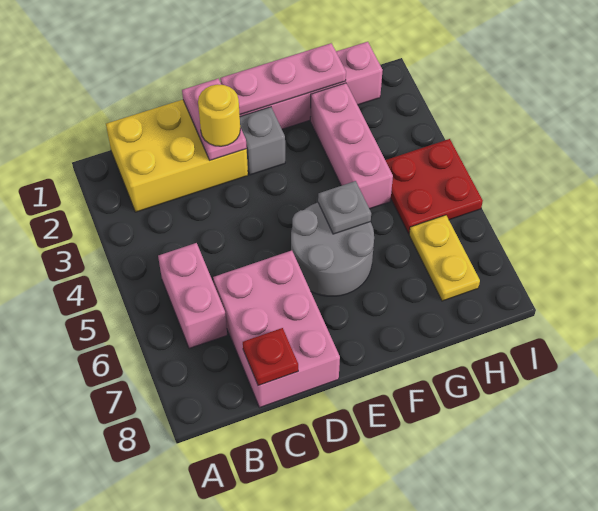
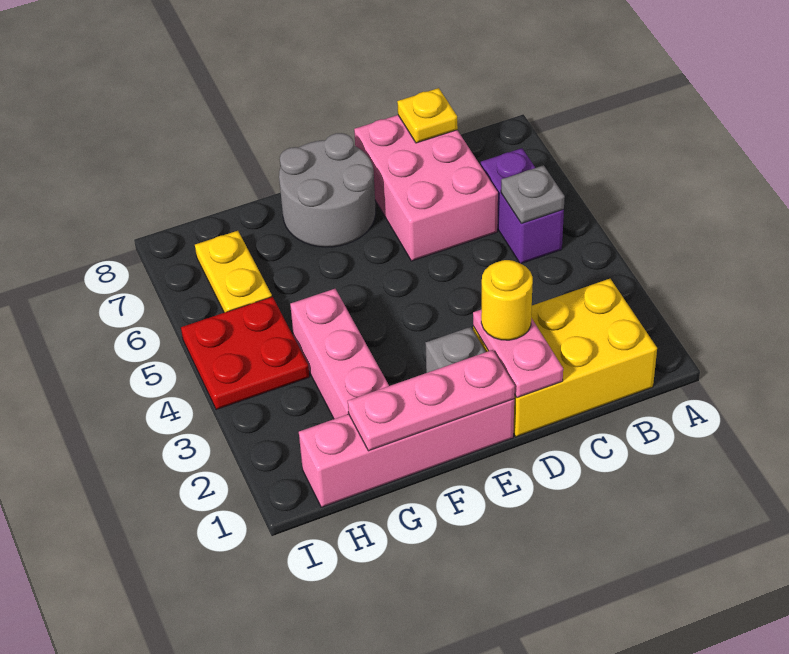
pink 1x2 brick [158,243,227,349] -> purple 1x2 brick [481,148,564,264]
red 1x1 plate [243,328,298,386] -> yellow 1x1 plate [397,88,458,143]
grey 2x2 round brick [291,203,374,296] -> grey 2x2 round brick moved to [279,133,376,247]
grey 1x1 plate [318,181,371,234] -> grey 1x1 plate moved to [501,165,565,223]

